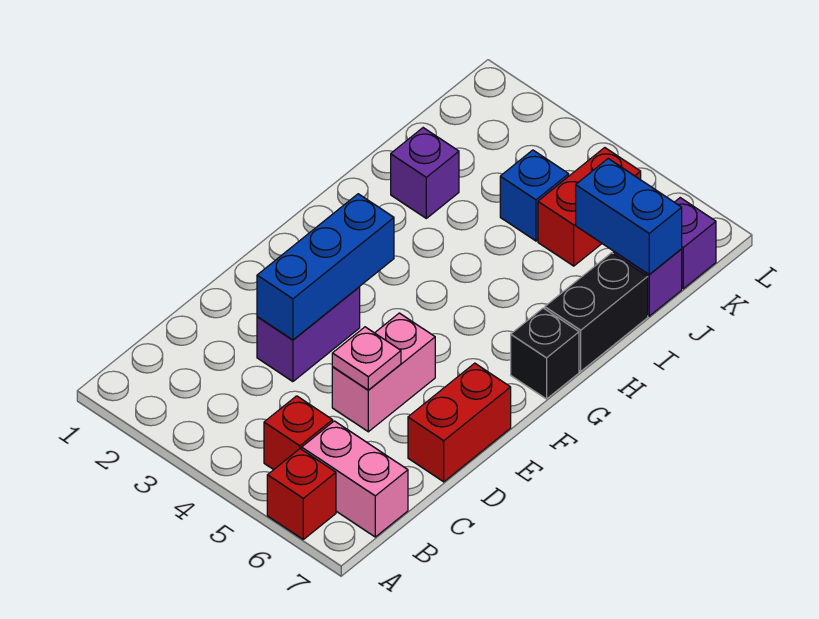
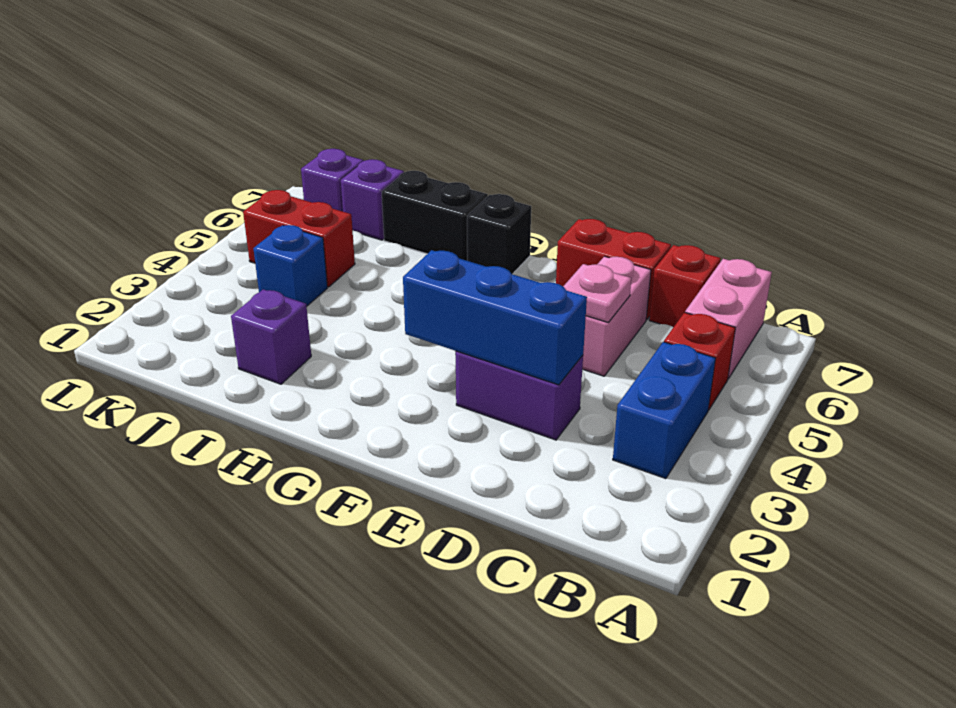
red 1x1 brick [267,449,336,539] -> red 1x1 brick moved to [649,245,721,327]
pink 1x2 brick [332,313,435,432] -> pink 1x2 brick turned to [582,256,651,376]
blue 1x2 brick [576,159,682,275] -> blue 1x2 brick moved to [613,342,715,479]

